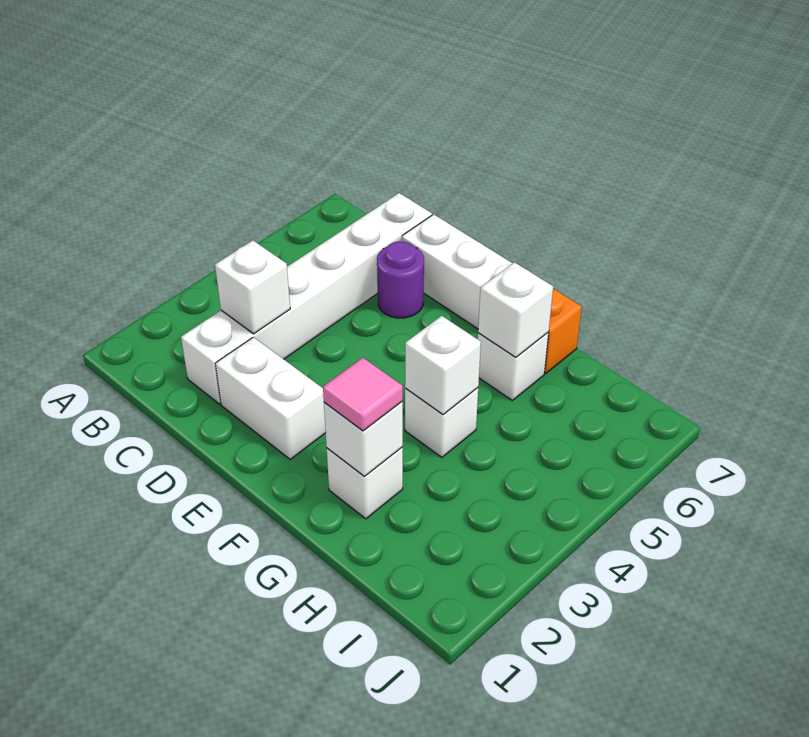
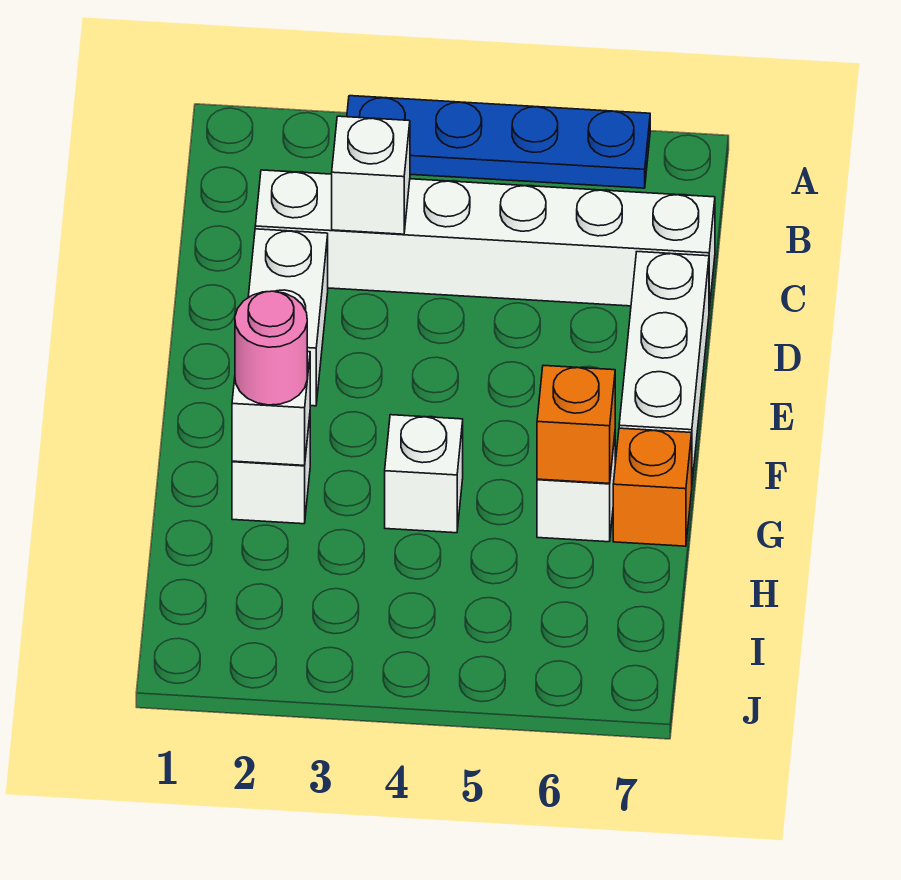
none -> blue 1x4 plate [347,96,650,188]
purple 1x1 round brick [377,241,424,318] -> none
pink 1x1 tile [323,358,403,431] -> pink 1x1 round brick [235,291,307,405]
white 1x1 brick [405,316,481,415] -> none
white 1x1 brick [478,262,553,357] -> orange 1x1 brick [537,365,615,483]

